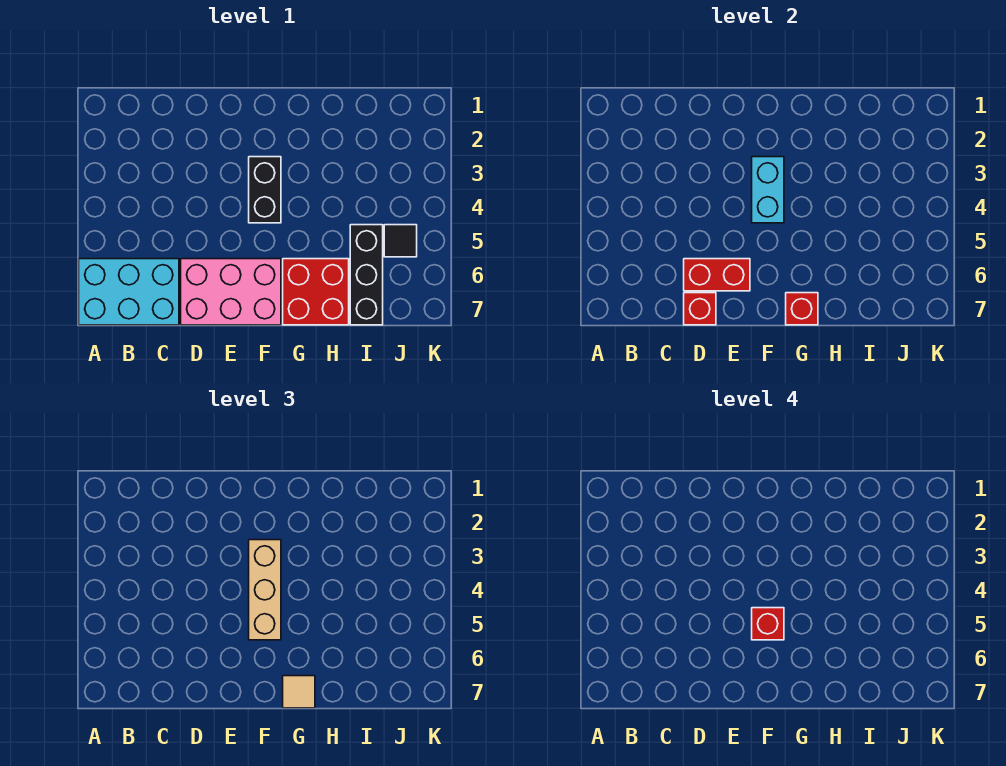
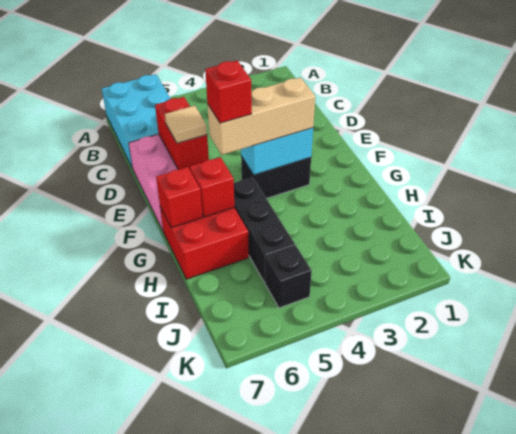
red 1x1 brick [684,293,716,325] -> red 1x1 brick moved to [190,157,234,217]
tan 1x1 tile [283,676,315,708] -> tan 1x1 tile moved to [165,105,207,143]
black 1x3 brick [350,225,383,325] -> black 1x3 brick turned to [234,177,295,282]
black 1x1 tile [384,225,417,257] -> black 1x1 brick [265,246,312,308]

